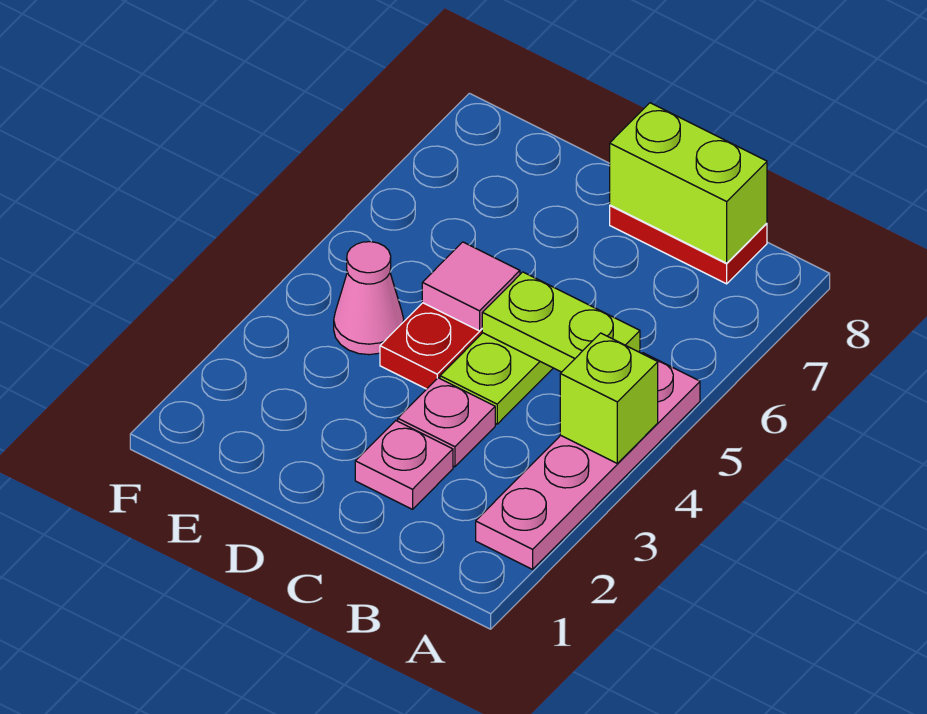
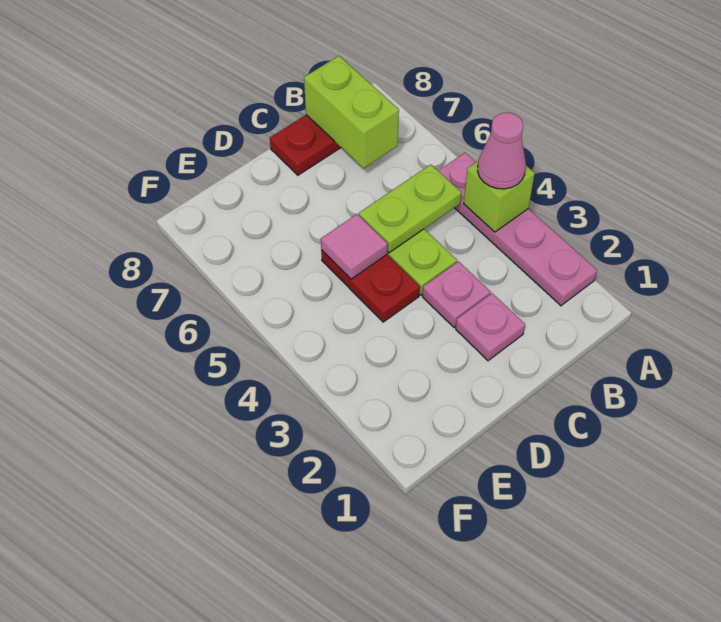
lime 1x2 brick [610,103,767,263] -> lime 1x2 brick turned to [304,56,399,168]
pink 1x1 cone [334,242,404,355] -> pink 1x1 cone moved to [478,113,526,189]

